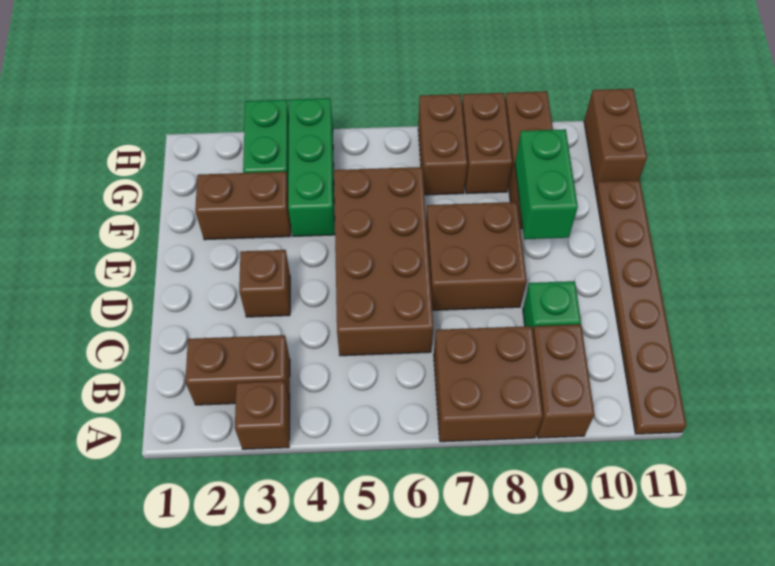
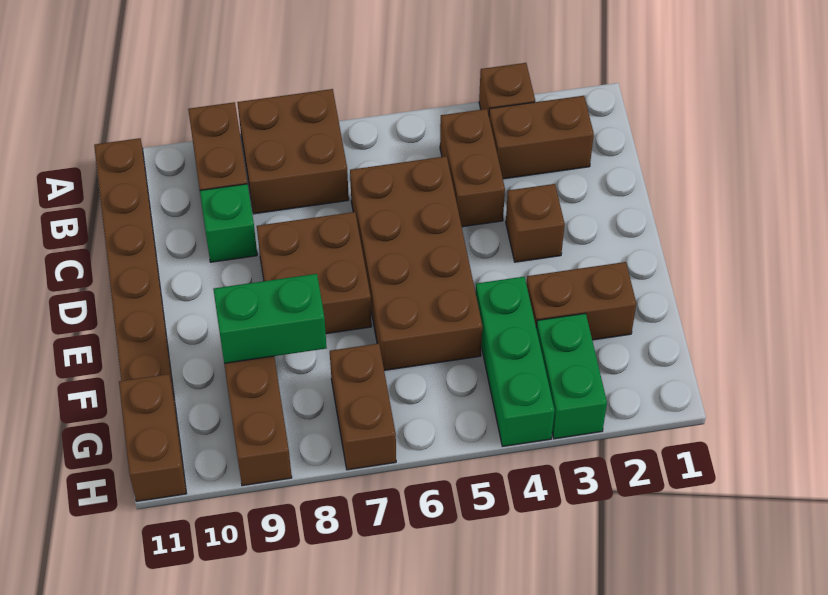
green 1x2 brick [515,129,578,239] -> green 1x2 brick turned to [213,274,327,363]
brown 1x2 brick [462,93,512,194] -> brown 1x2 brick moved to [440,109,505,227]

